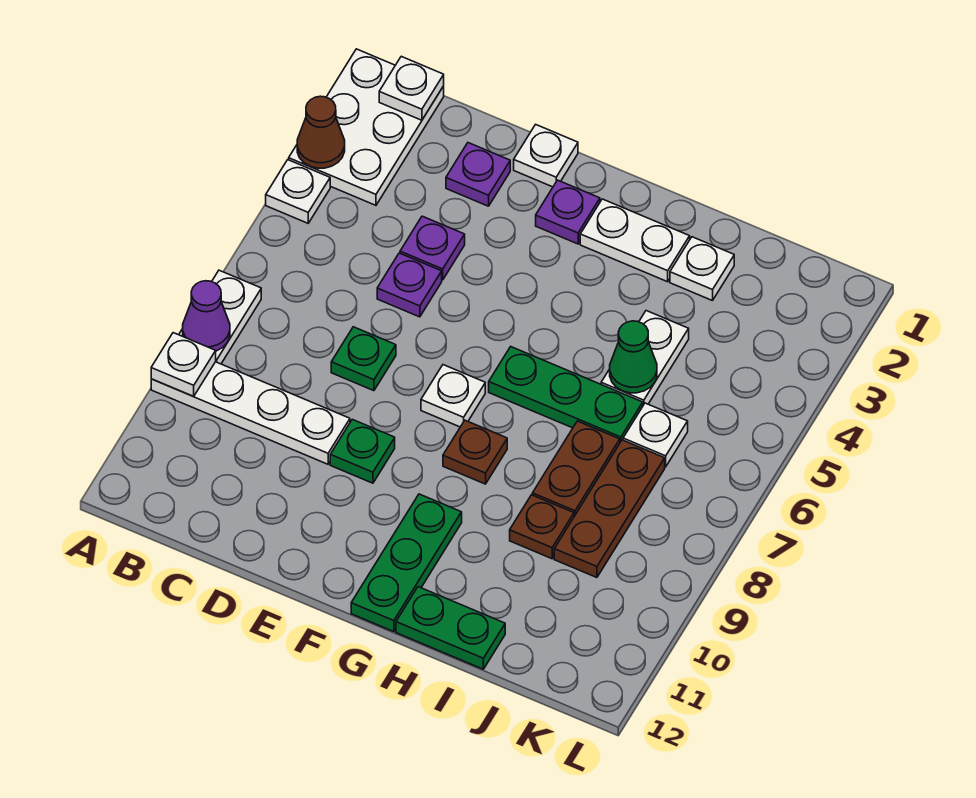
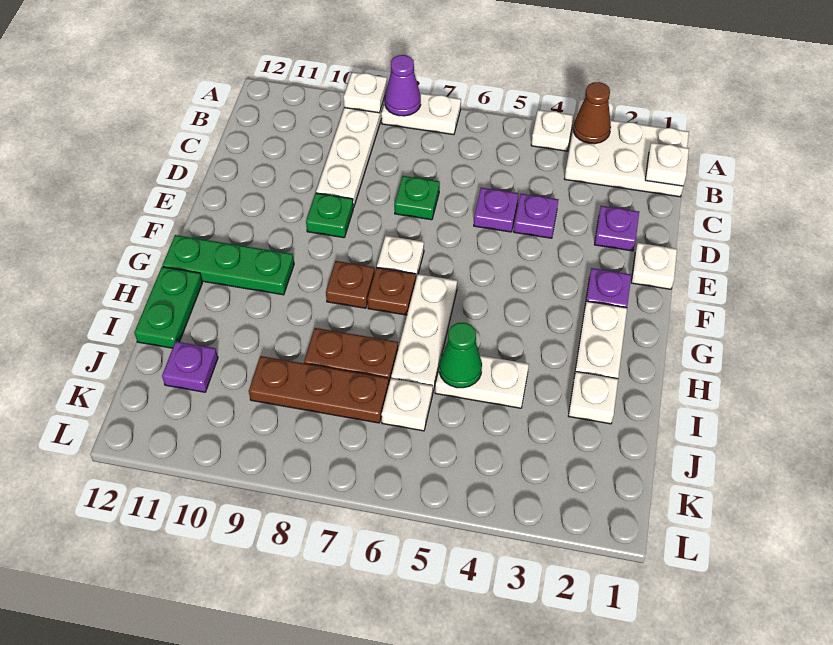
green 1x3 plate [489,347,643,442] -> white 1x3 plate [391,274,457,391]
brown 1x1 plate [510,495,574,559] -> brown 1x1 plate moved to [367,268,416,315]
none -> purple 1x1 plate [162,342,218,392]

